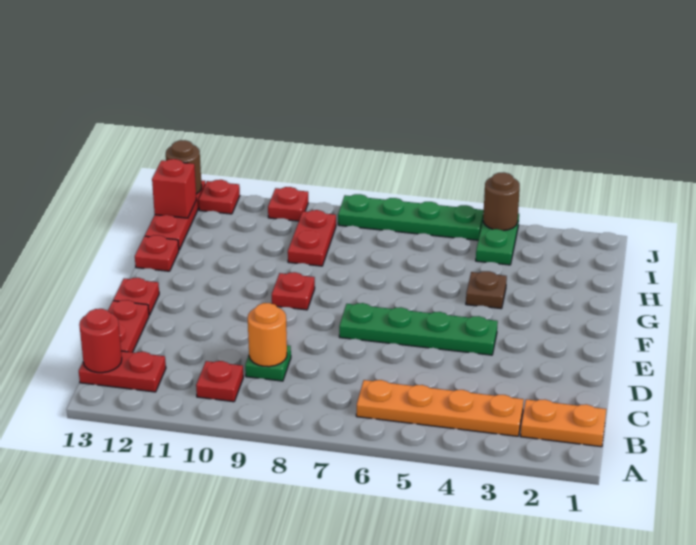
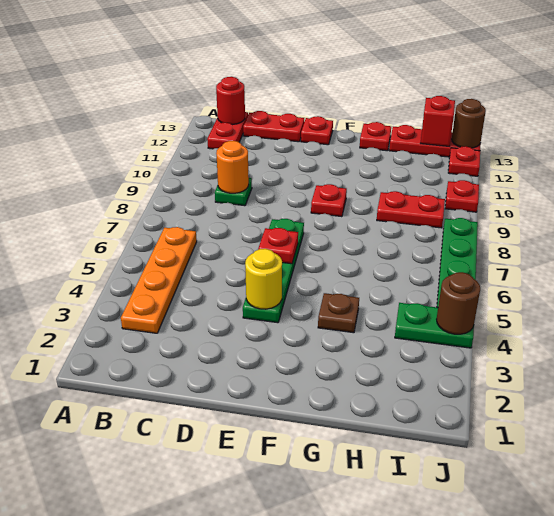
orange 1x2 plate [521,399,606,447] -> none
red 1x1 plate [196,361,243,402] -> red 1x1 plate moved to [258,228,298,264]
none -> yellow 1x1 round brick [245,249,282,309]

